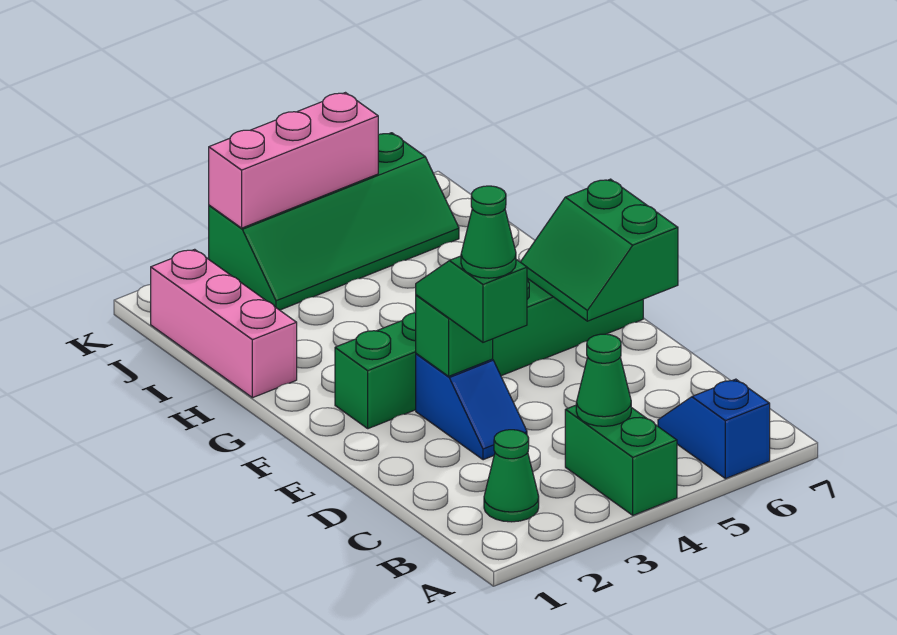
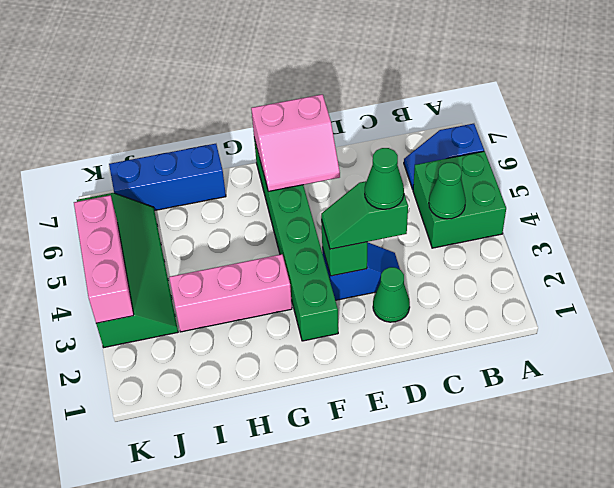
green 1x2 brick [565,405,677,515] -> green 2x2 brick [413,151,506,248]
green 1x1 cone [484,430,539,522] -> green 1x1 cone moved to [373,267,410,322]
green 2x2 slope [521,179,678,321] -> pink 2x2 slope [251,94,340,191]
pink 1x3 brick [151,249,297,398] -> pink 1x3 brick moved to [169,254,292,332]
none -> blue 1x3 brick [109,144,226,211]

